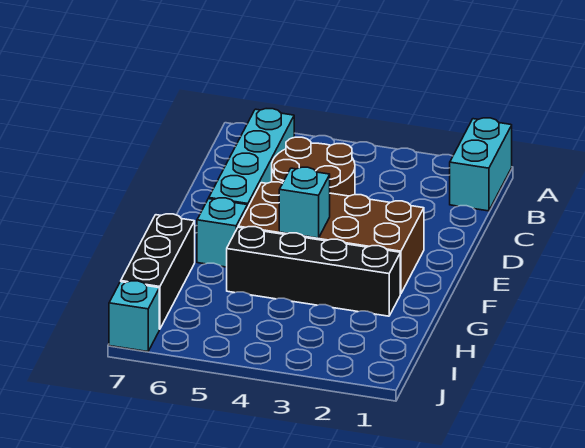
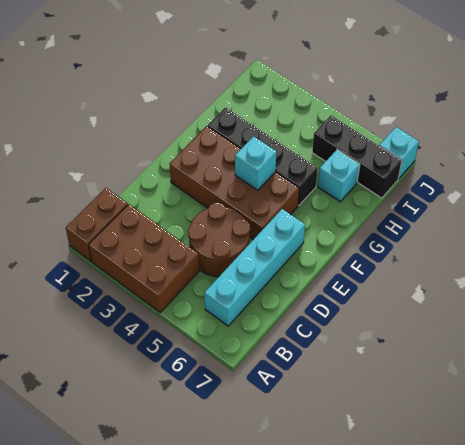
cyan 1x2 brick [450,118,512,211] -> brown 1x2 brick [66,188,128,261]
none -> brown 2x3 brick [89,204,199,313]
cyan 1x1 brick [197,198,247,267] -> cyan 1x1 brick moved to [318,150,360,202]
black 1x3 brick [121,214,195,329] -> black 1x3 brick turned to [312,115,402,198]

